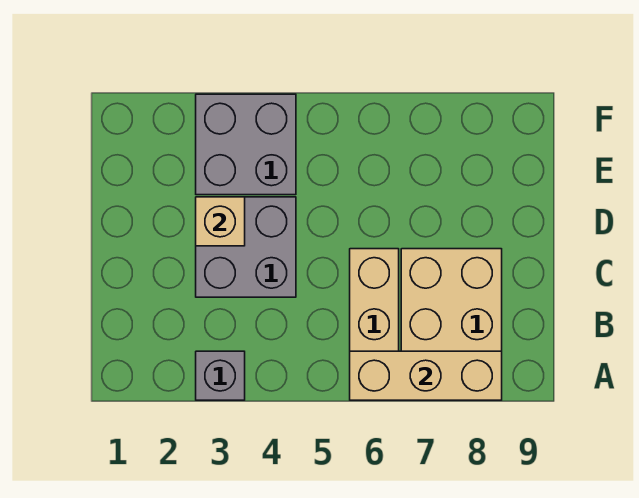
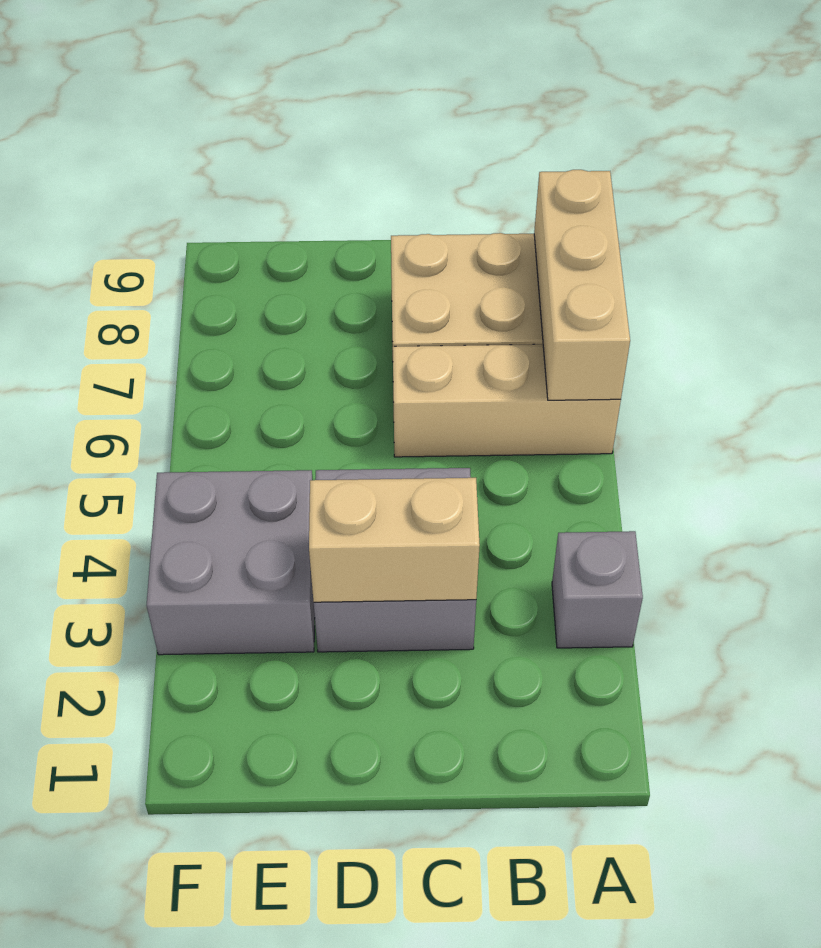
tan 1x1 brick [196,197,245,246] -> tan 1x2 brick [309,478,480,602]

